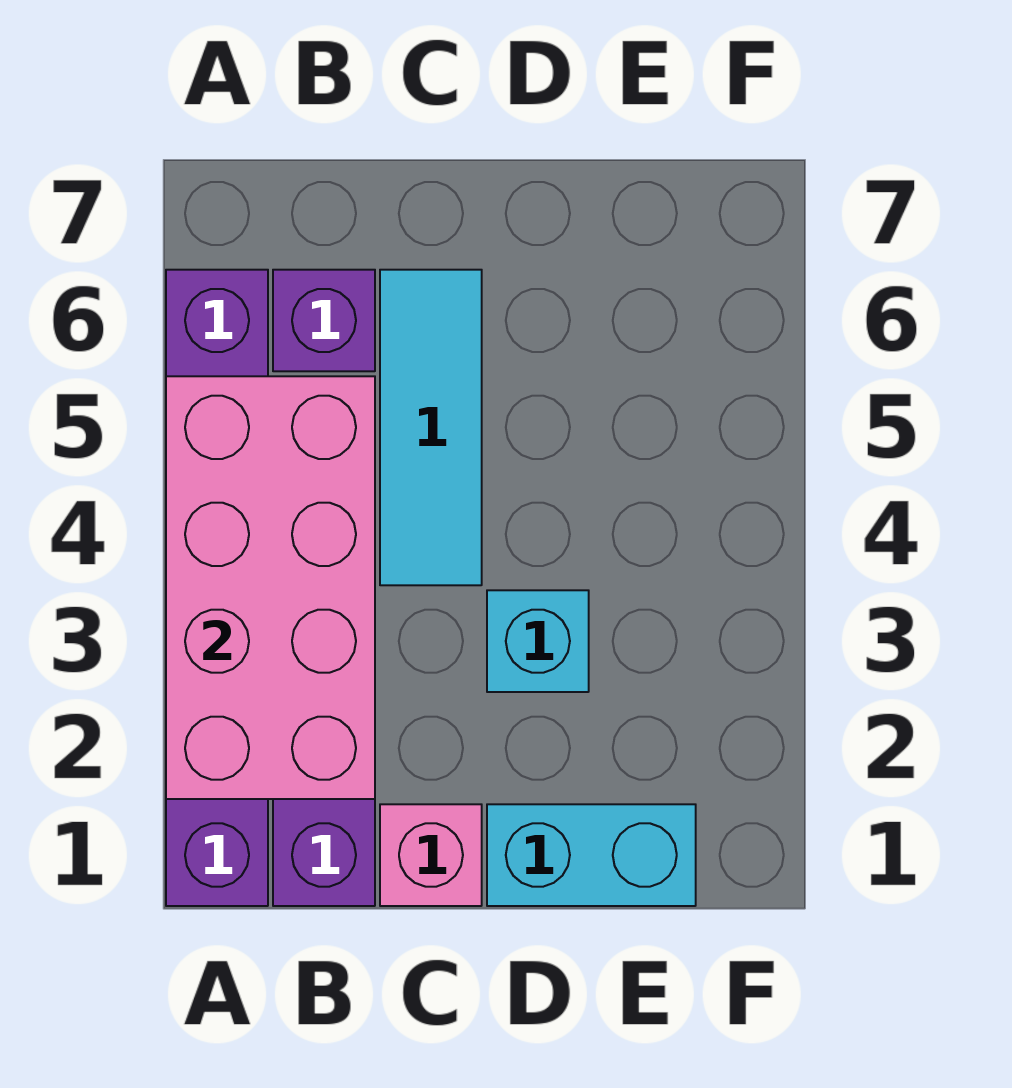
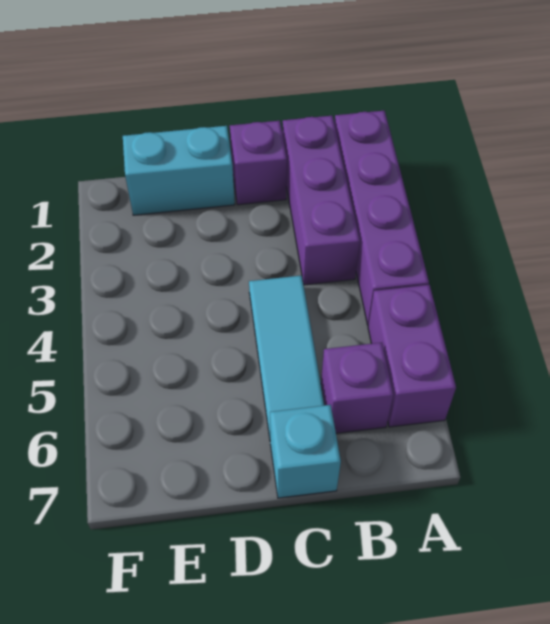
pink 2x4 brick [166,376,375,799] -> none
pink 1x1 brick [380,804,482,906] -> purple 1x1 brick [230,121,287,205]
cyan 1x1 brick [487,590,589,692] -> cyan 1x1 brick moved to [270,405,341,498]

